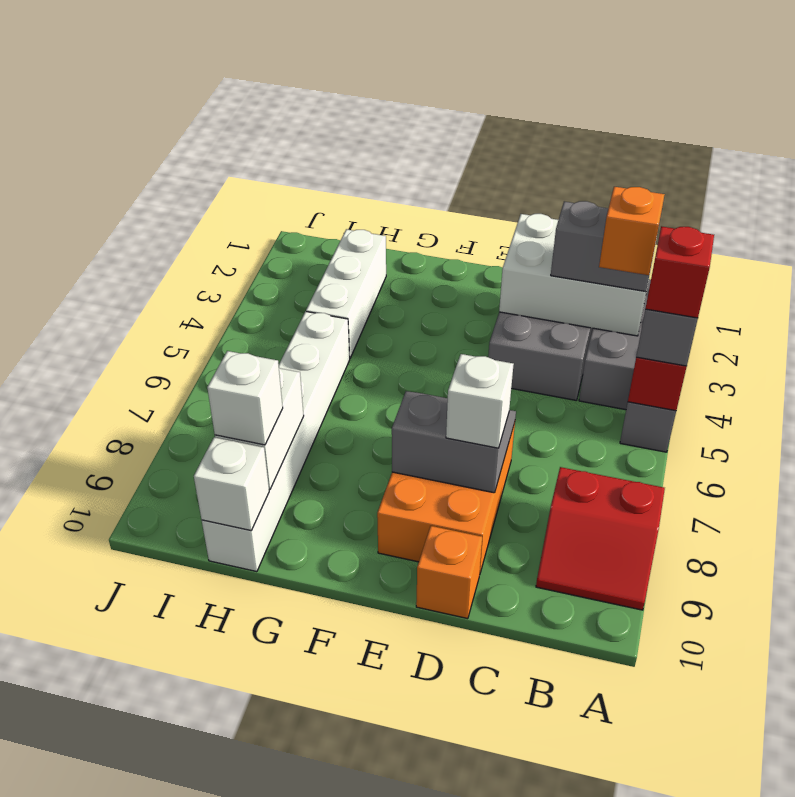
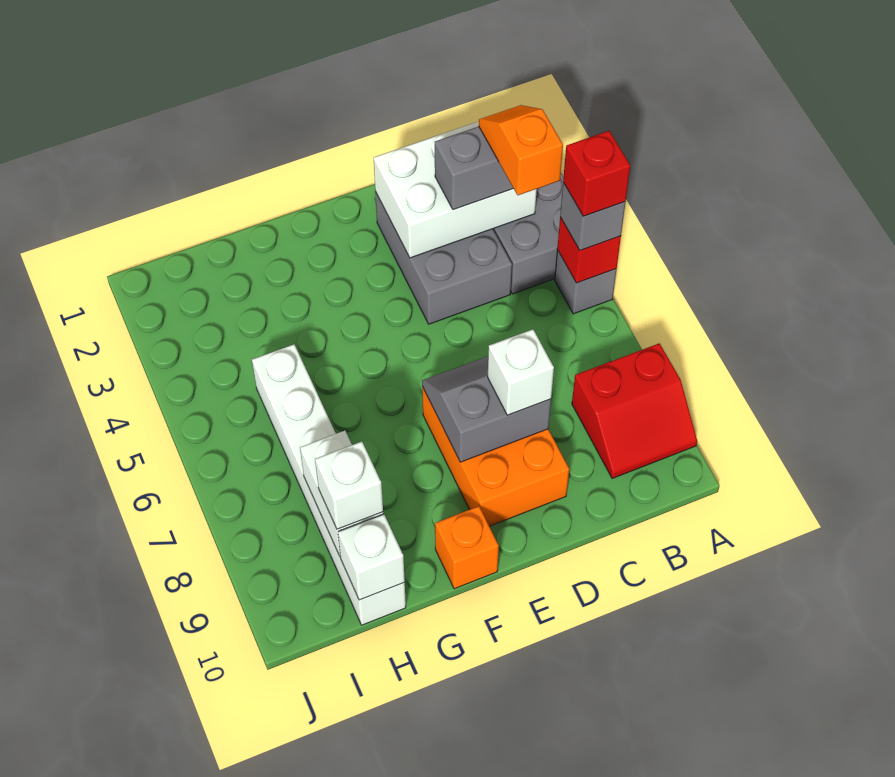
orange 1x1 brick [416,526,482,619] -> orange 1x1 brick moved to [435,506,499,589]
white 1x3 brick [306,229,386,358] -> none

